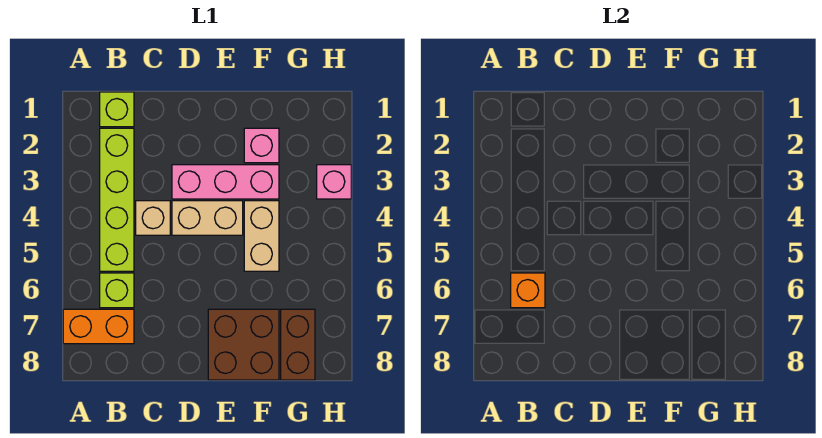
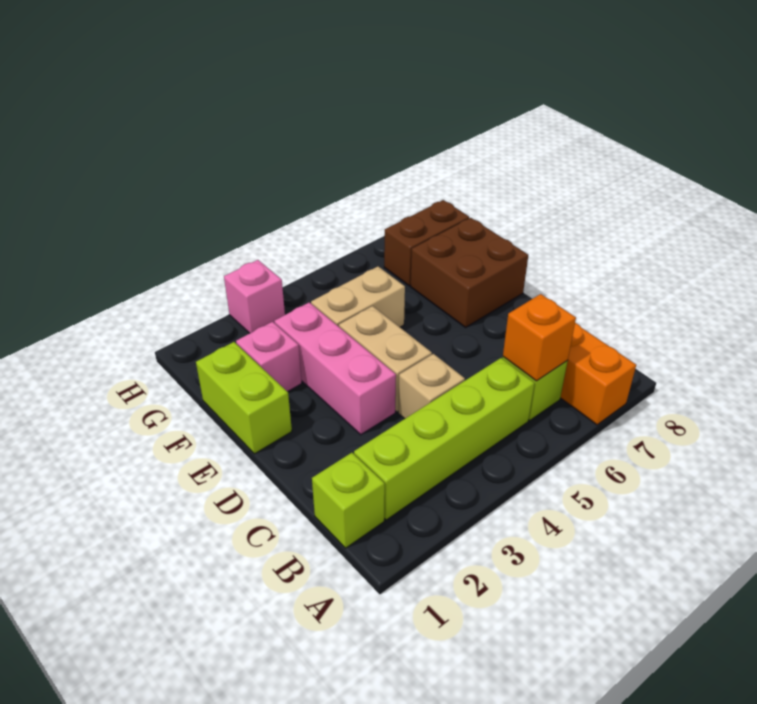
none -> lime 1x2 brick [196,342,292,454]

